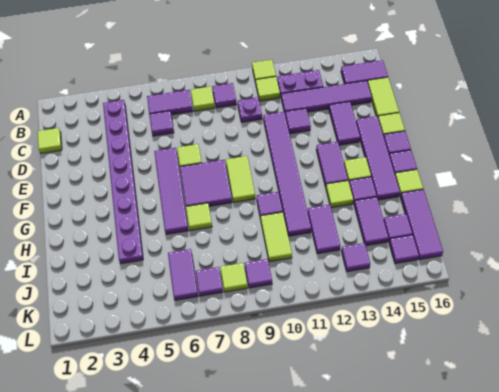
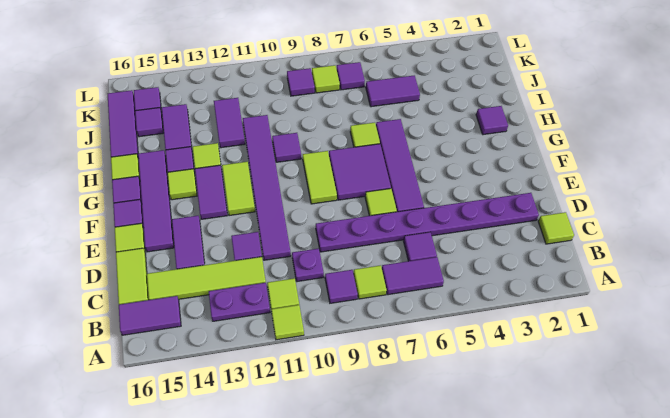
purple 1x8 plate [103,100,143,264] -> purple 1x8 plate turned to [316,193,539,252]
purple 1x4 tile [281,81,372,112] -> lime 1x4 tile [147,257,266,300]
lime 1x2 tile [260,212,292,262] -> lime 1x2 tile moved to [222,162,255,216]
purple 1x2 tile [168,249,198,300] -> purple 1x2 tile turned to [366,76,420,107]
purple 1x1 tile [341,243,370,272] -> purple 1x1 tile moved to [476,106,508,135]

